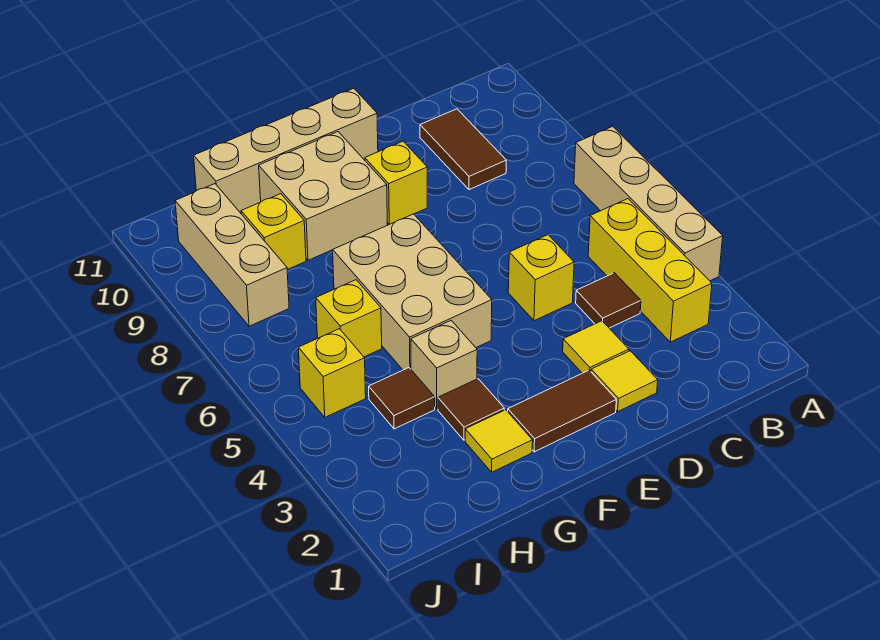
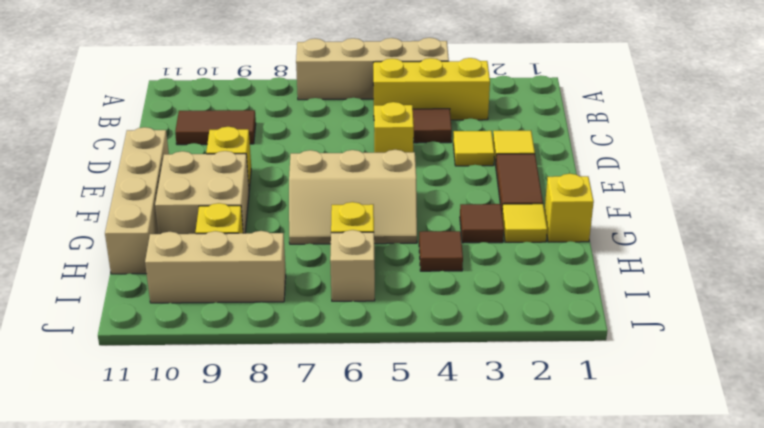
tan 2x3 brick [333,214,492,370] -> tan 2x3 slope [289,150,417,244]
tan 1x1 brick [411,321,477,409] -> tan 1x1 brick moved to [330,230,375,301]
yellow 1x1 brick [298,329,366,417] -> yellow 1x1 brick moved to [544,174,594,242]

